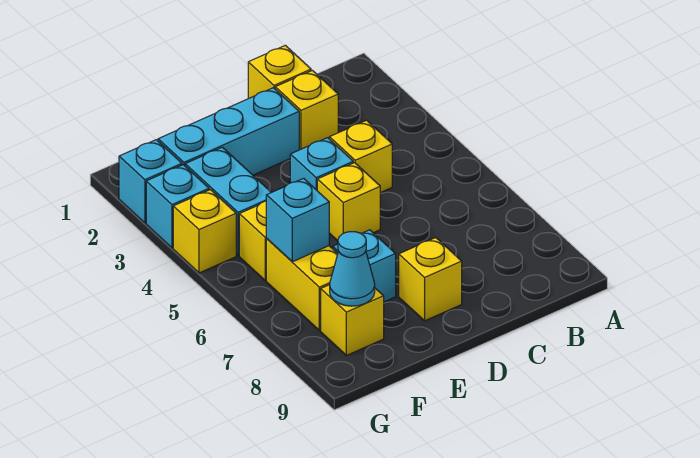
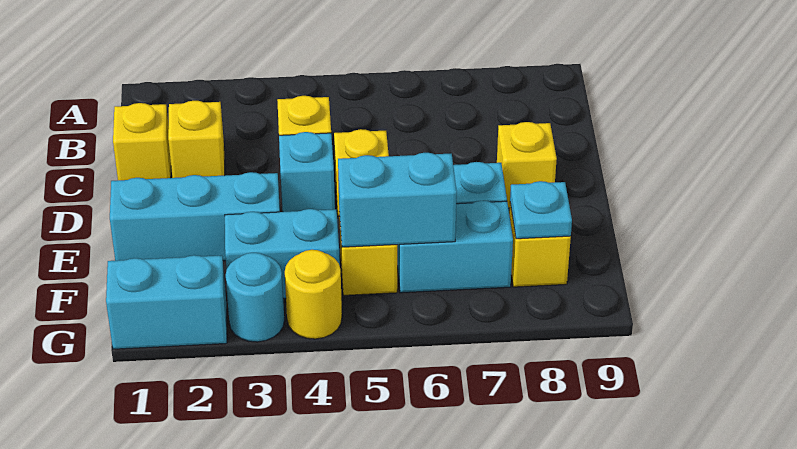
cyan 1x3 brick [158,88,299,175] -> cyan 1x3 brick turned to [110,172,280,261]
yellow 1x2 brick [266,239,338,331] -> cyan 1x2 brick [397,201,513,293]
cyan 1x1 brick [266,178,329,262] -> cyan 1x2 brick [338,153,457,247]
cyan 1x1 cone [330,232,375,306] -> cyan 1x1 plate [510,181,572,239]
cyan 1x1 brick [119,140,182,223] -> cyan 1x2 brick [106,255,227,349]
cyan 1x1 brick [146,165,209,248] -> cyan 1x1 round brick [226,253,284,342]
yellow 1x1 brick [173,190,236,273] -> yellow 1x1 round brick [285,250,342,339]

